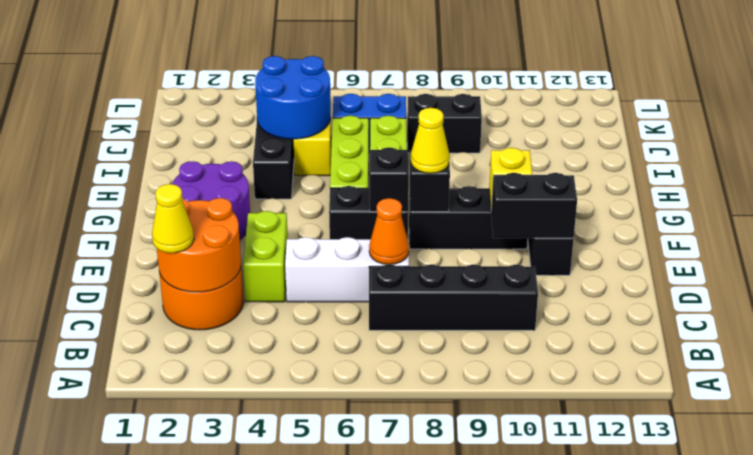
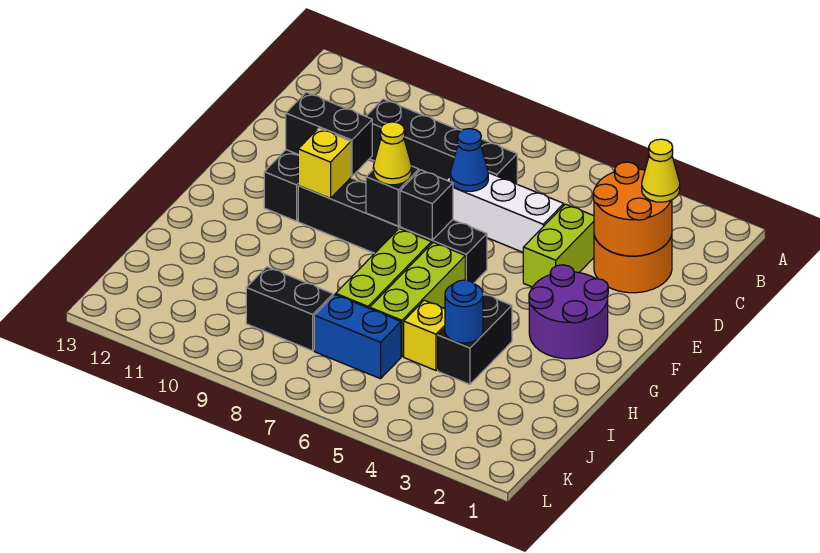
orange 1x1 cone [369,198,409,264] -> blue 1x1 cone [450,129,488,191]
blue 2x2 round brick [255,56,331,139] -> blue 1x1 round brick [445,280,483,343]

